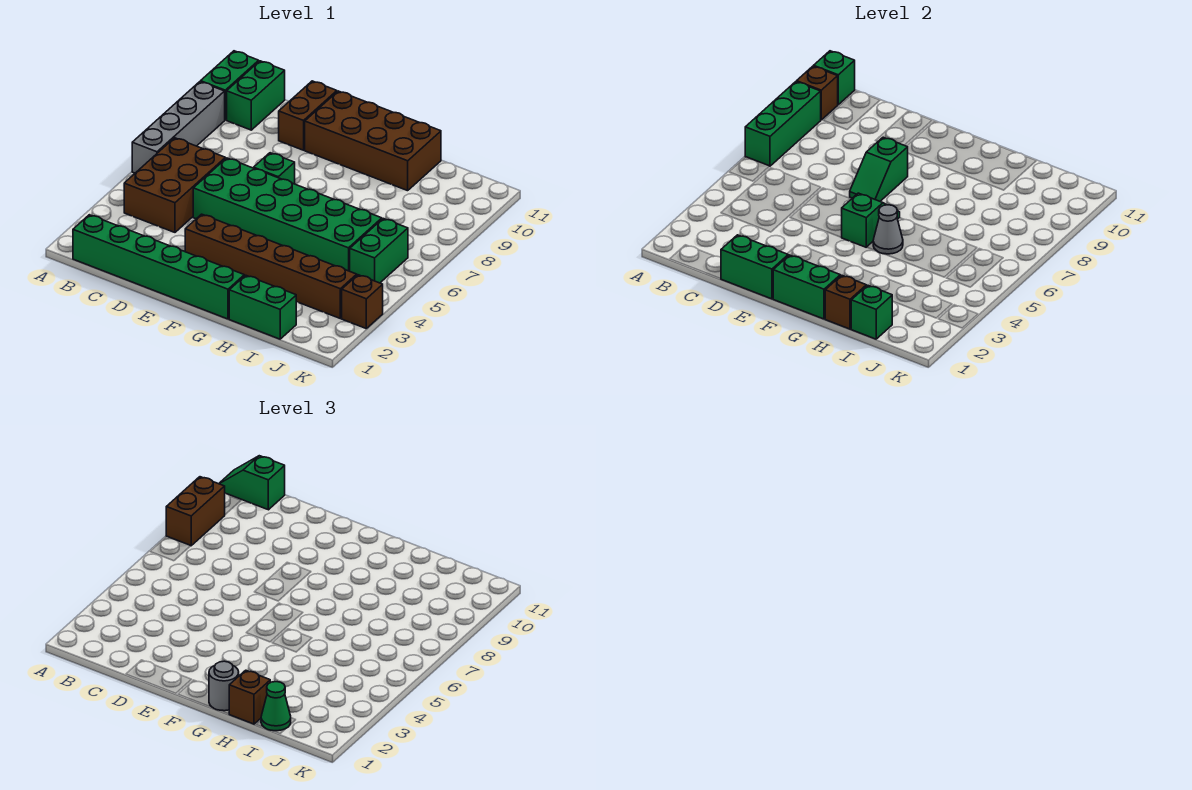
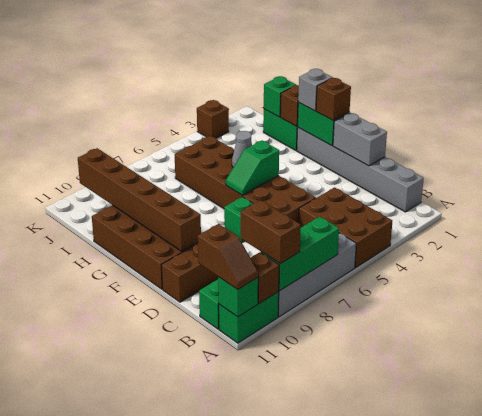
brown 1x2 brick [166,477,225,546] -> brown 1x2 brick turned to [241,200,301,264]
green 1x2 slope [219,456,285,510] -> brown 1x2 slope [198,224,258,289]
green 1x6 brick [73,215,244,319] -> grey 1x6 brick [297,128,424,212]
brown 2x3 brick [124,138,225,232] -> brown 2x3 brick turned to [299,188,392,268]
green 1x2 brick [721,235,788,299] -> grey 1x2 brick [333,113,387,166]
green 2x6 brick [193,158,382,271] -> brown 2x6 brick [175,136,316,223]
brown 1x6 brick [185,214,357,318] -> brown 1x6 brick moved to [78,148,201,251]
green 1x2 slope [850,137,908,201] -> none
grey 1x1 round brick [209,661,239,711] -> grey 1x1 brick [298,69,333,111]
brown 1x1 brick [229,670,270,724] -> brown 1x1 brick moved to [316,78,351,121]
green 1x1 cone [261,682,291,731] -> none
green 1x2 brick [350,219,408,283] -> none

